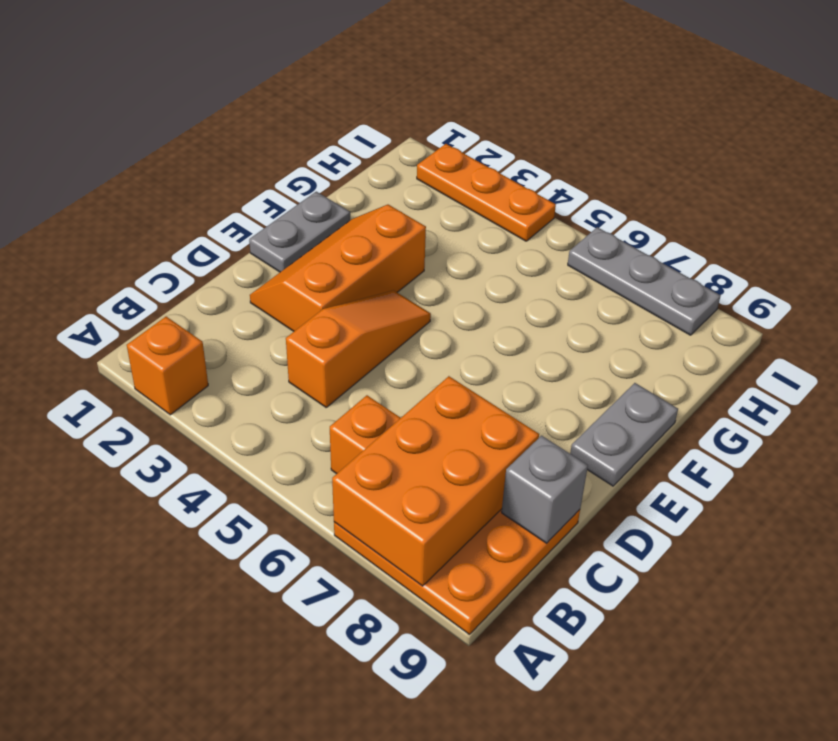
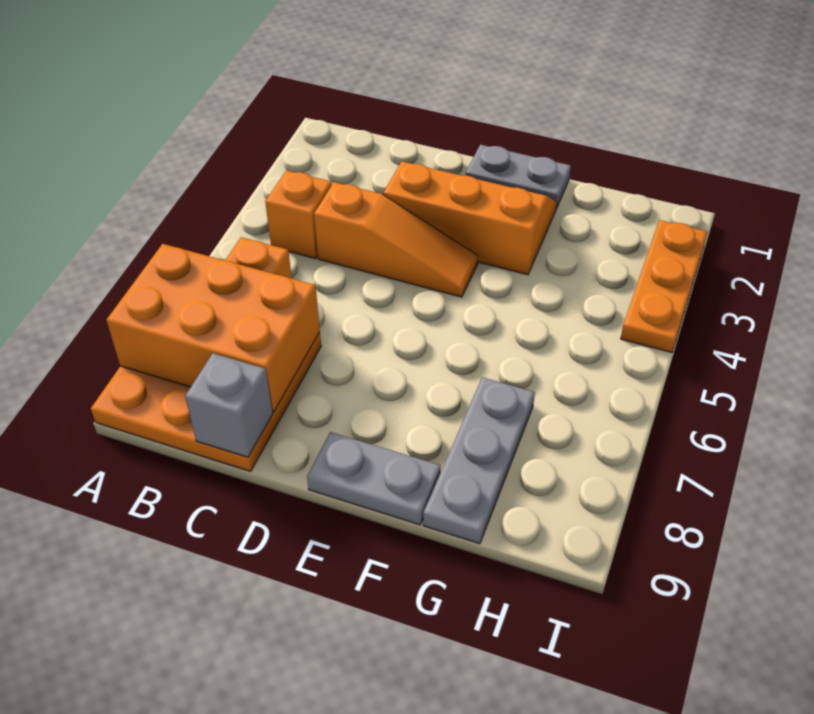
orange 1x1 brick [127,317,208,415] -> orange 1x1 brick moved to [265,170,332,259]
grey 1x3 plate [568,227,721,335] -> grey 1x3 plate moved to [423,377,535,544]

